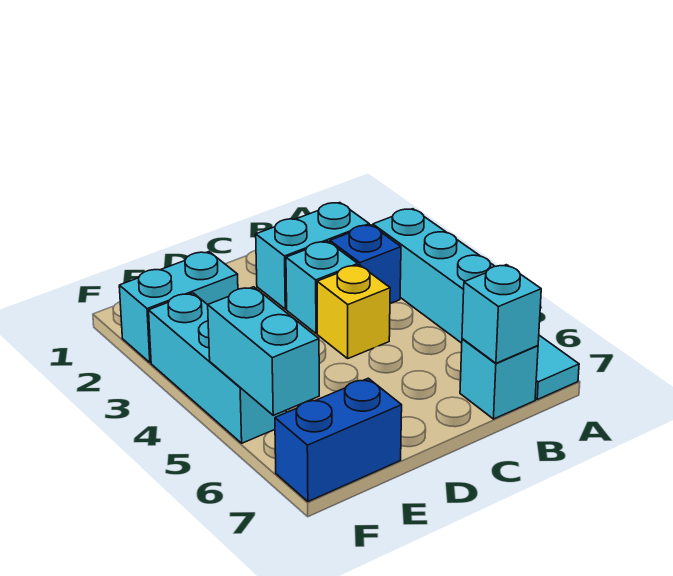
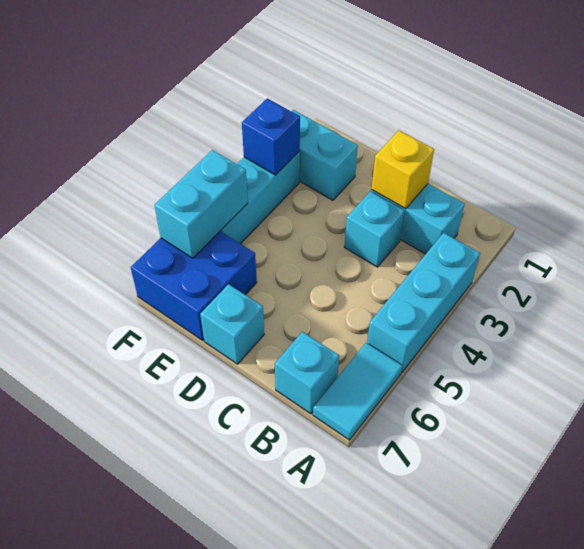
blue 1x1 brick [330,225,401,303] -> blue 1x1 brick moved to [242,98,300,175]
cyan 1x1 brick [462,265,541,363] -> cyan 1x1 brick moved to [200,284,264,364]
yellow 1x1 brick [317,265,390,358] -> yellow 1x1 brick moved to [372,130,434,209]
blue 1x2 brick [275,378,402,502] -> blue 2x2 brick [131,231,257,340]

